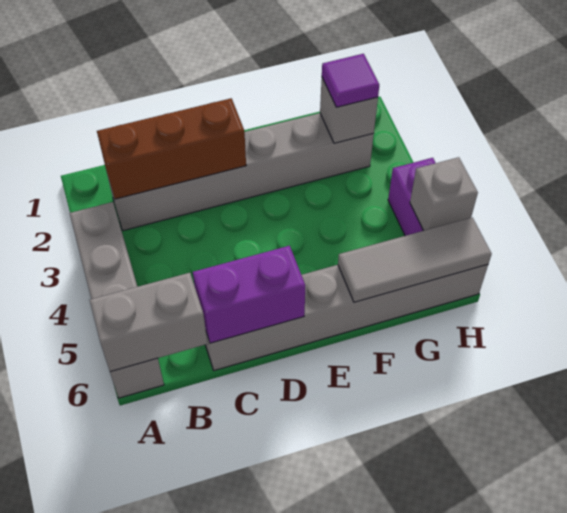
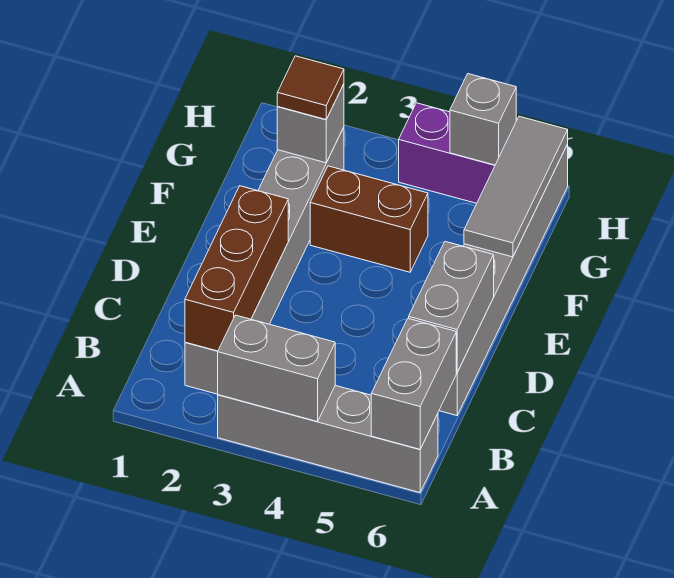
none -> grey 1x2 brick [218,315,335,422]
purple 1x2 brick [193,246,305,343] -> grey 1x2 brick [409,242,494,372]
none -> brown 1x2 brick [310,166,428,272]
purple 1x1 tile [322,54,379,107] -> brown 1x1 tile [277,56,344,119]

